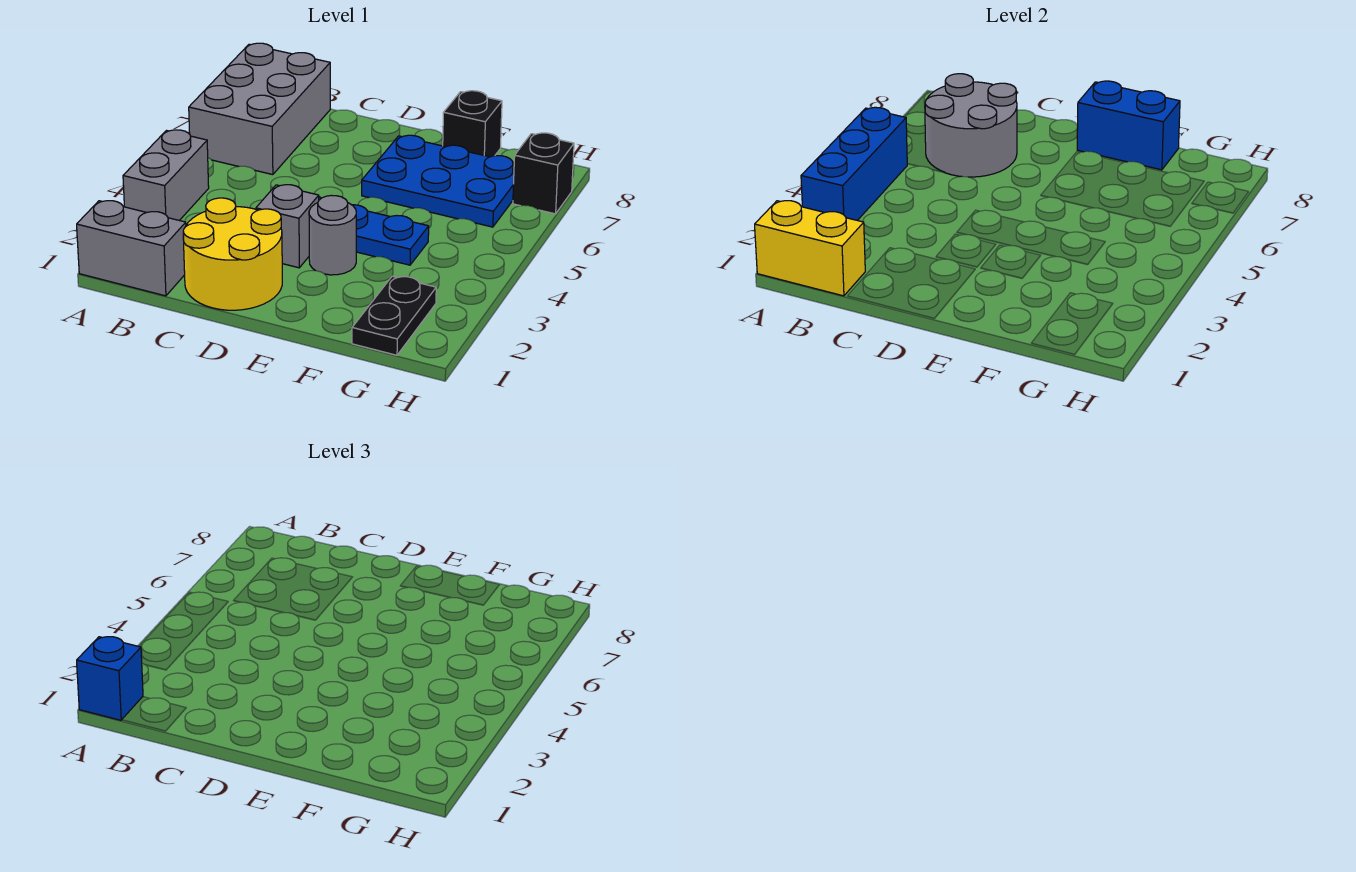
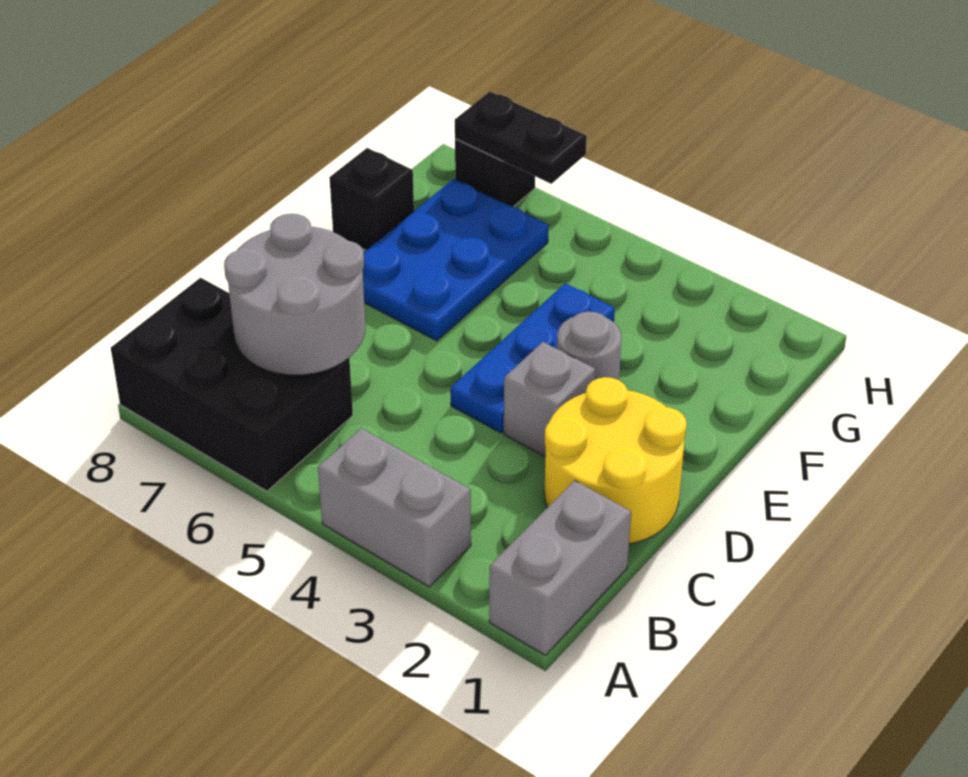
yellow 1x2 brick [755,201,865,296] -> none
blue 1x1 brick [77,637,143,720] -> none
blue 1x3 brick [801,107,907,220] -> none
grey 2x3 brick [189,43,330,175] -> black 2x3 brick [111,278,353,491]
blue 1x2 brick [1077,81,1180,170] -> none
black 1x2 plate [352,276,436,355] -> black 1x2 plate moved to [455,92,587,184]

